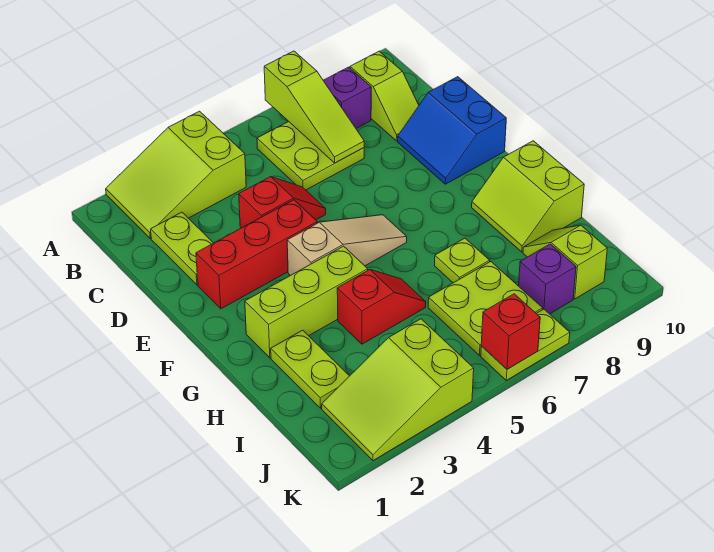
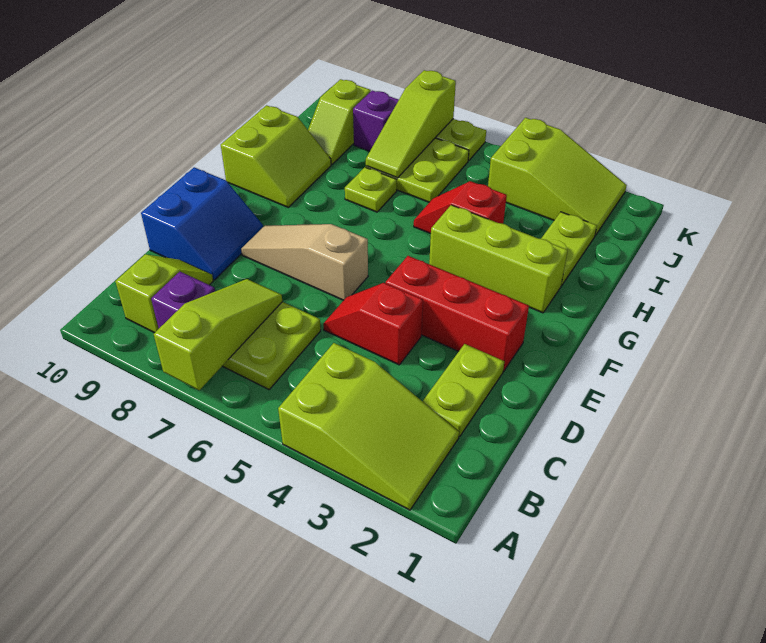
tan 1x3 slope [287,215,407,276] -> tan 1x3 slope moved to [241,224,368,300]
none -> lime 1x3 slope [366,70,456,178]
red 1x1 brick [481,294,540,369] -> none

